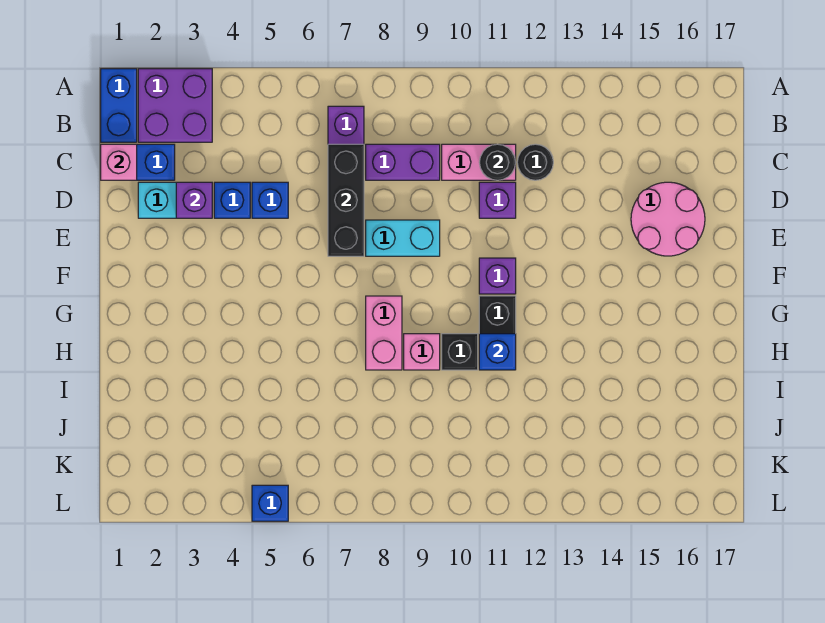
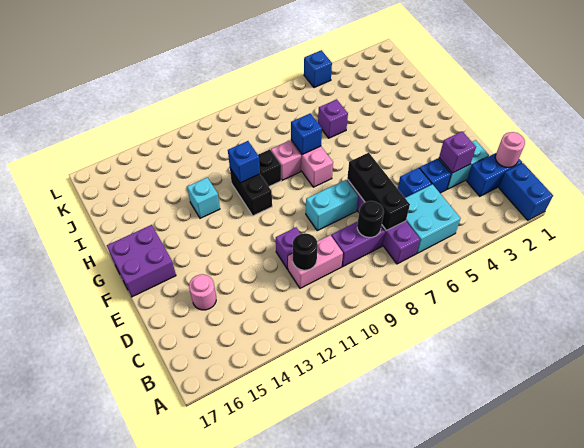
purple 2x2 brick [138,69,212,142] -> purple 2x2 brick moved to [107,225,176,297]
none -> cyan 2x2 brick [405,184,461,253]
pink 1x1 brick [101,144,137,180] -> pink 1x1 round brick [495,132,525,167]
black 1x1 round brick [517,144,553,180] -> black 1x1 round brick moved to [357,201,384,237]
pink 2x2 round brick [631,182,705,256] -> pink 1x1 round brick [189,274,216,310]
purple 1x1 brick [479,258,516,294] -> purple 1x1 brick moved to [318,99,348,138]
none -> blue 1x1 brick [291,113,322,155]
none -> cyan 1x1 brick [187,177,220,218]

